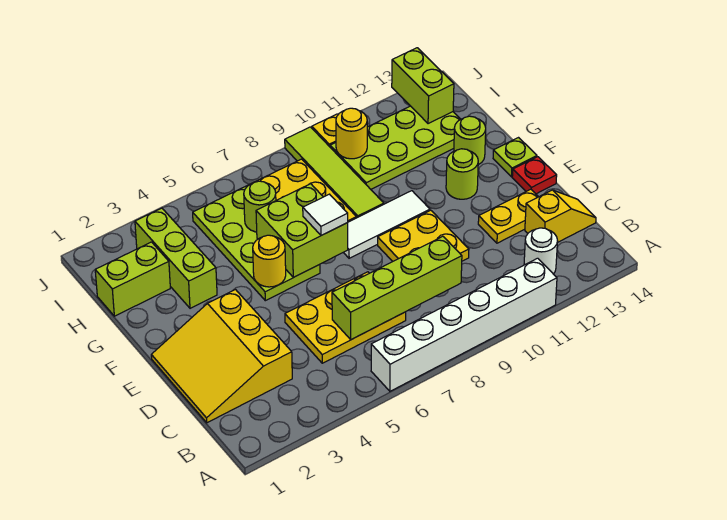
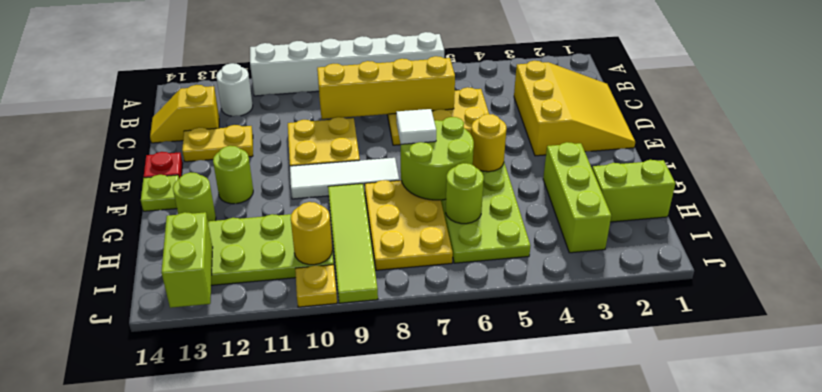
lime 1x4 brick [332,236,462,340] -> yellow 1x4 brick [317,56,455,119]
lime 2x2 brick [256,184,348,277] -> lime 2x2 round brick [401,117,474,200]

